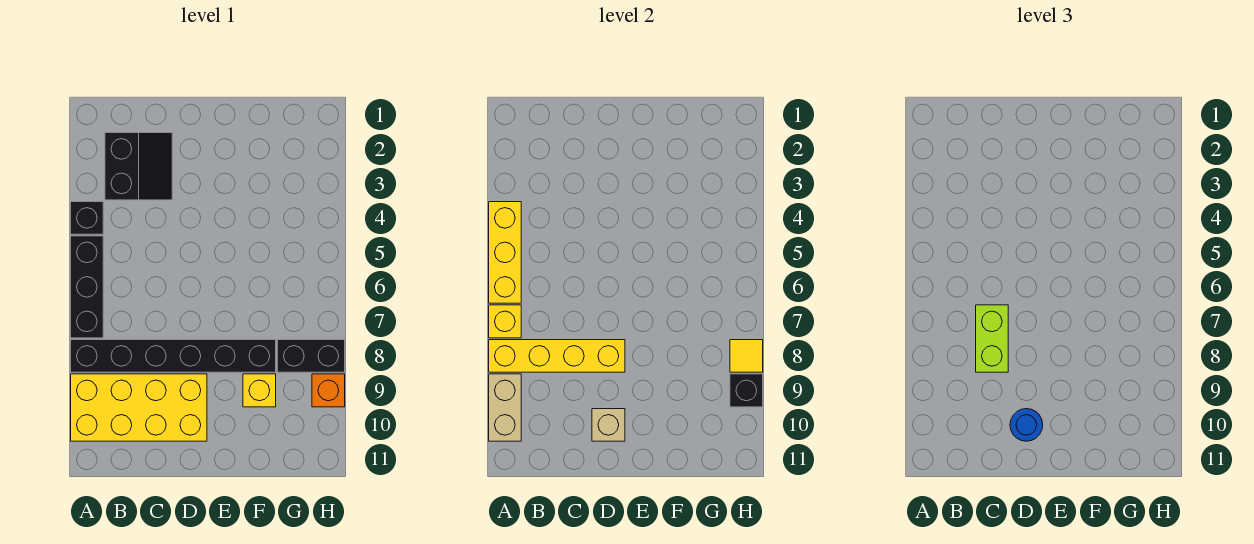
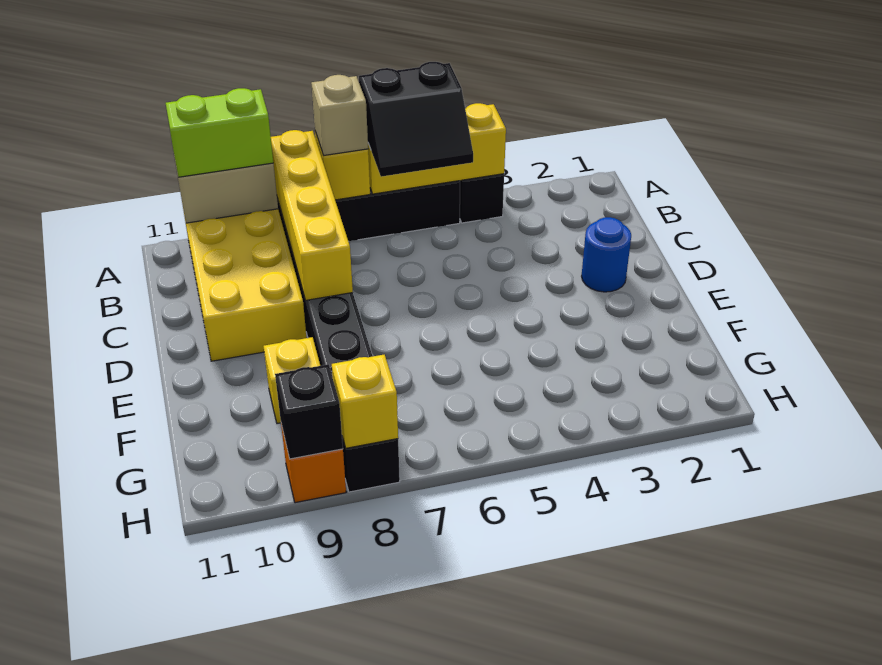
black 2x2 slope [105,133,172,200] -> black 2x2 slope moved to [359,62,473,177]
lime 1x2 brick [976,305,1008,372] -> lime 1x2 brick moved to [166,88,273,177]
tan 1x1 brick [592,409,625,441] -> tan 1x1 brick moved to [311,75,368,156]
blue 1x1 round brick [1010,409,1043,441] -> blue 1x1 round brick moved to [582,217,631,292]
yellow 1x1 tile [730,340,763,372] -> yellow 1x1 brick [332,355,398,448]

